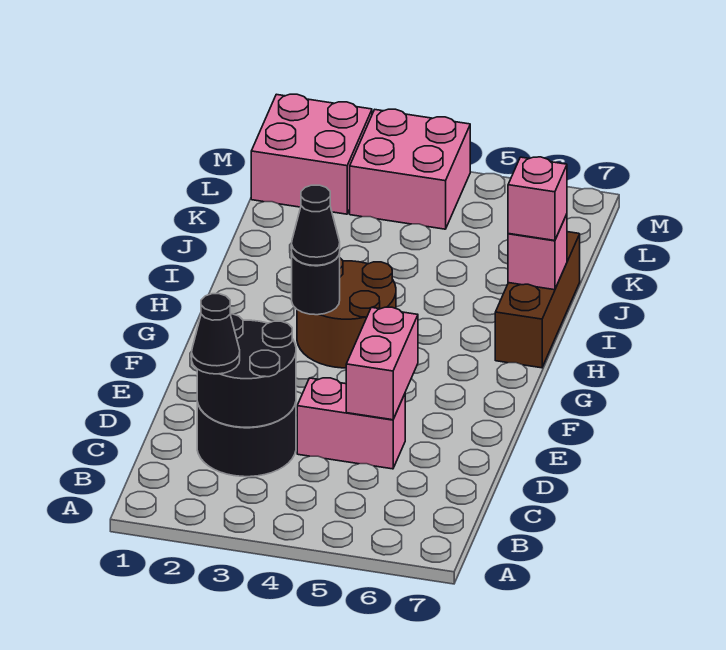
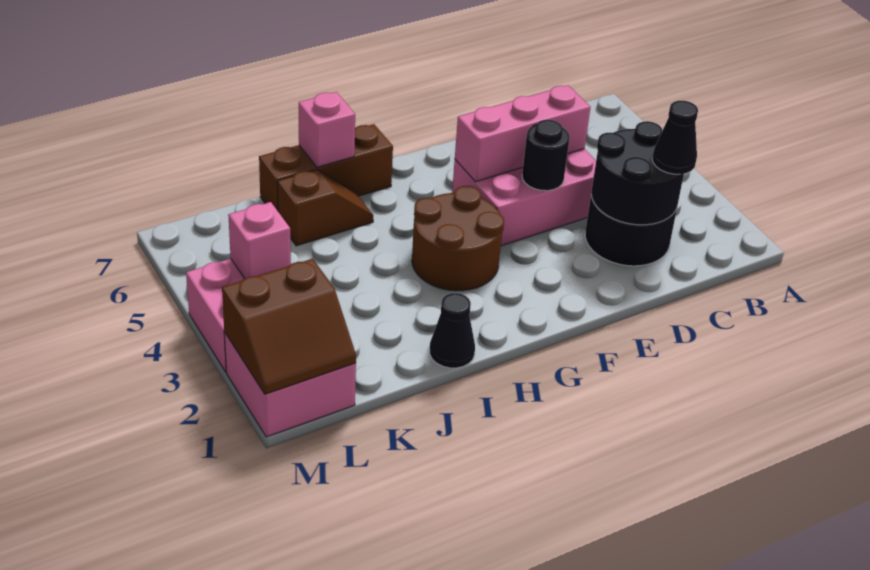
pink 1x2 brick [297,378,405,469] -> pink 2x3 brick [452,149,596,246]
pink 1x2 brick [346,307,418,420] -> pink 1x3 brick [455,85,591,182]
black 1x1 round brick [292,253,340,315] -> black 1x1 round brick moved to [522,120,570,191]
black 1x1 cone [292,185,340,265] -> black 1x1 cone moved to [430,293,475,368]
none -> brown 1x2 slope [277,169,373,246]
pink 1x1 brick [508,157,567,241] -> pink 1x1 brick moved to [228,202,291,279]
none -> brown 2x2 slope [222,259,356,394]

